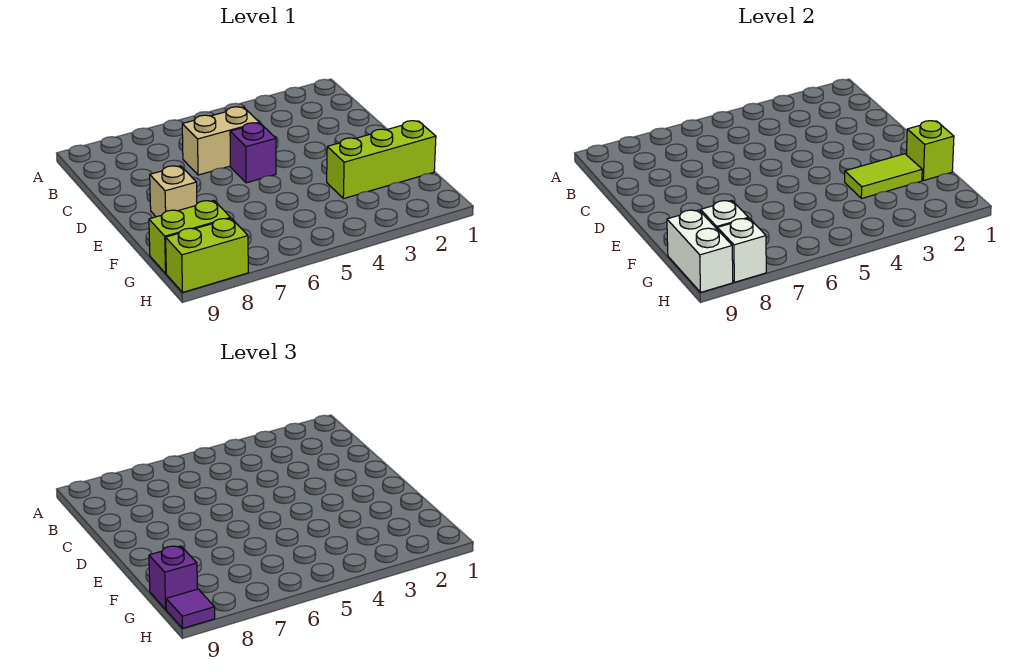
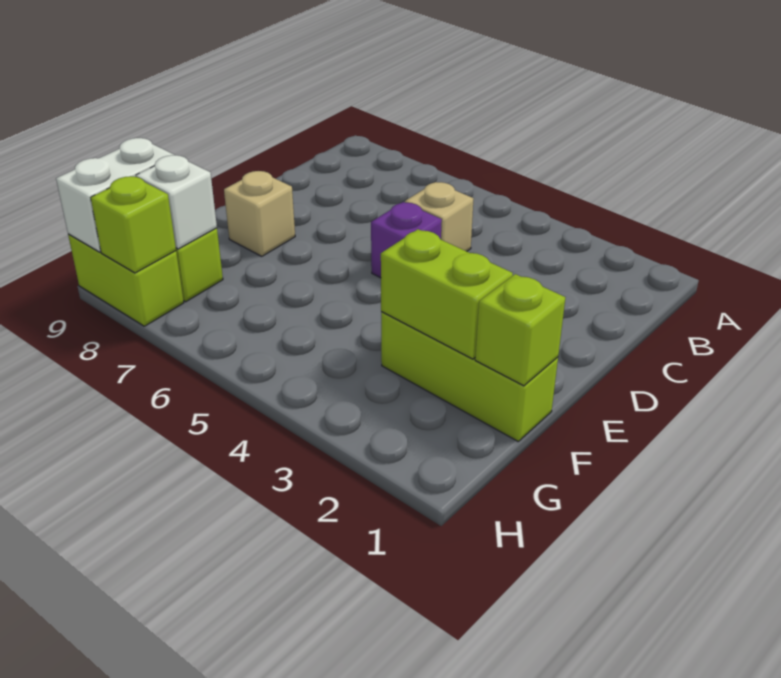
tan 1x2 brick [182,107,259,175] -> tan 1x1 brick [405,182,474,251]
lime 1x2 tile [845,154,922,199] -> lime 1x2 brick [381,229,513,359]
purple 1x1 brick [149,546,197,609] -> none
white 1x1 brick [717,218,766,282] -> lime 1x1 brick [91,176,176,273]
purple 1x1 tile [166,589,215,628] -> none

